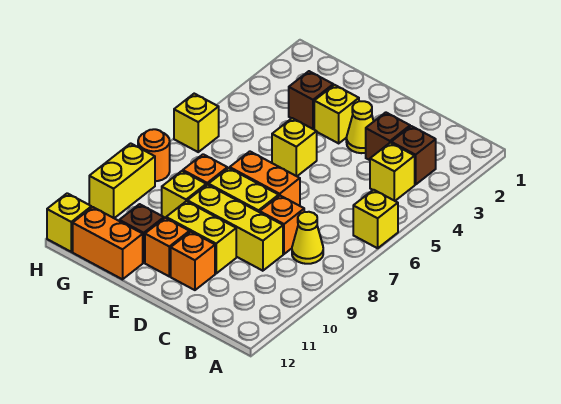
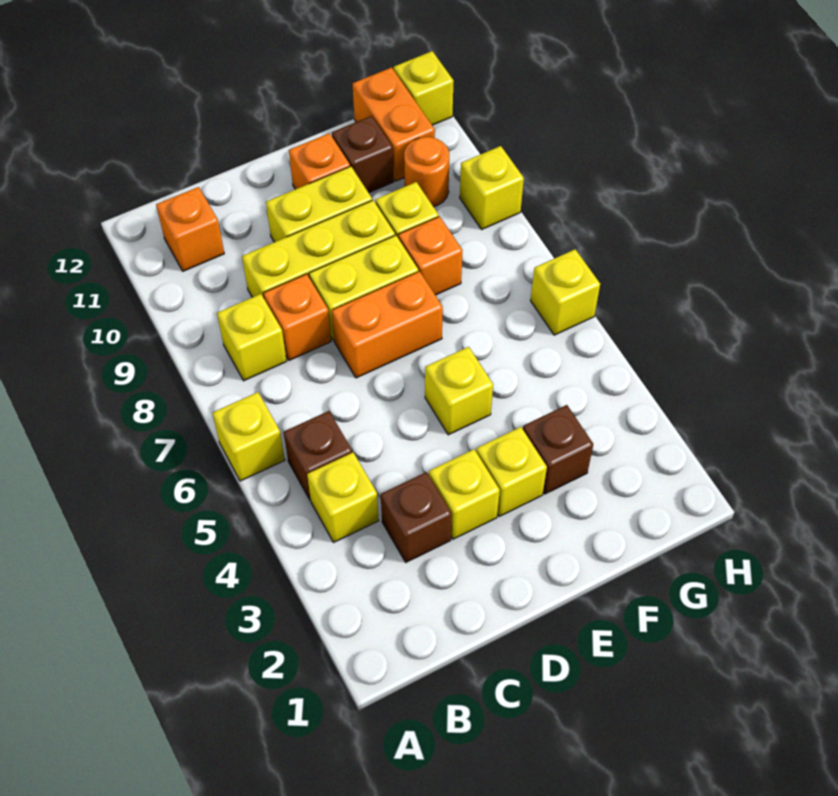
brown 1x1 brick [391,126,436,185] -> brown 1x1 brick moved to [284,411,352,500]
yellow 1x1 cone [292,212,323,264] -> yellow 1x1 brick [217,294,287,381]
yellow 1x1 cone [346,101,374,153] -> yellow 1x1 brick [429,449,500,539]
orange 1x1 brick [171,232,215,290] -> orange 1x1 brick moved to [156,187,224,271]
orange 1x2 brick [73,207,143,279] -> orange 1x2 brick turned to [353,67,435,181]
orange 1x1 round brick [138,129,170,181] -> orange 1x1 round brick moved to [404,137,449,207]
yellow 1x2 brick [89,143,155,218] -> yellow 1x1 brick [460,146,524,229]

